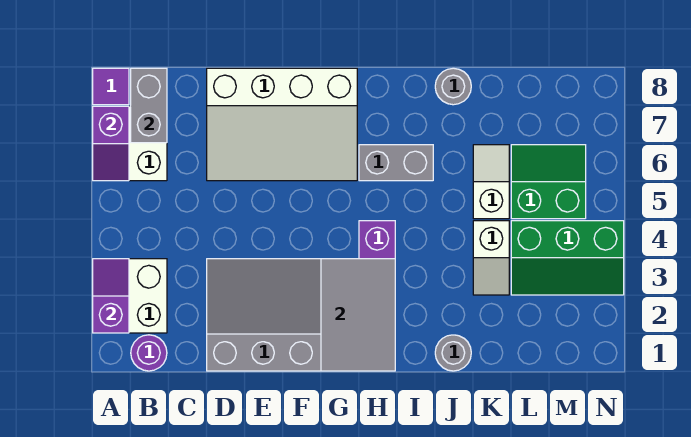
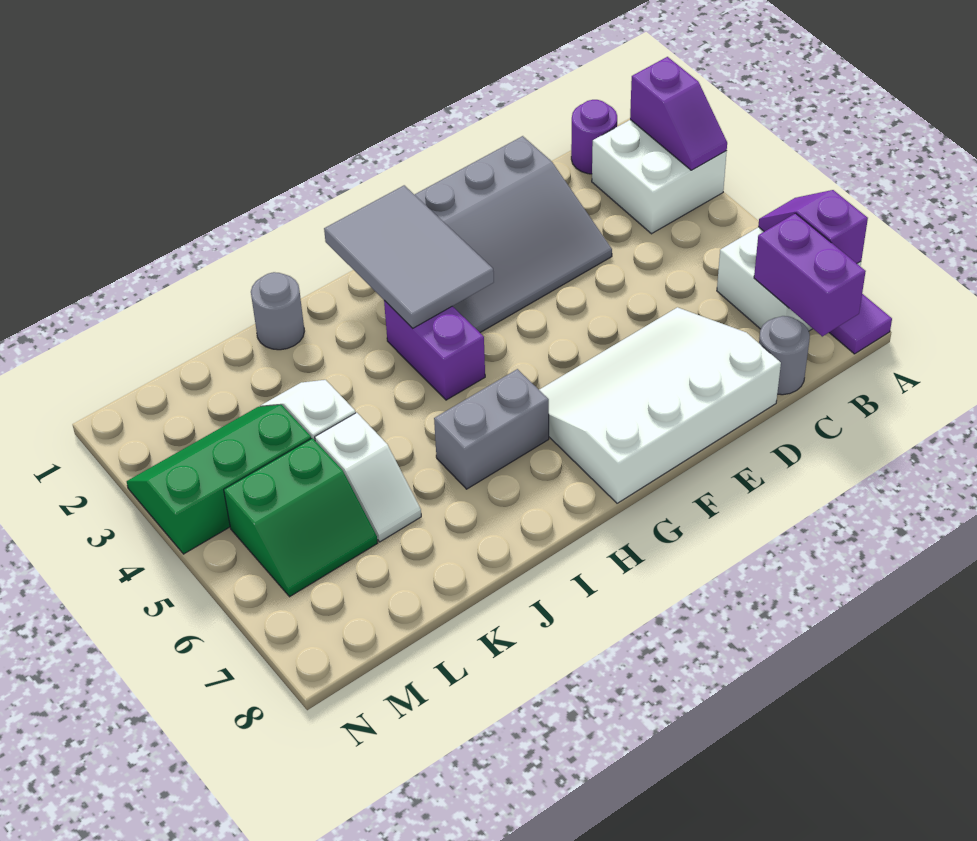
grey 1x2 brick [131,68,167,143] -> purple 1x2 brick [754,213,866,336]
grey 1x1 round brick [435,68,471,105] -> grey 1x1 round brick moved to [759,316,810,395]

